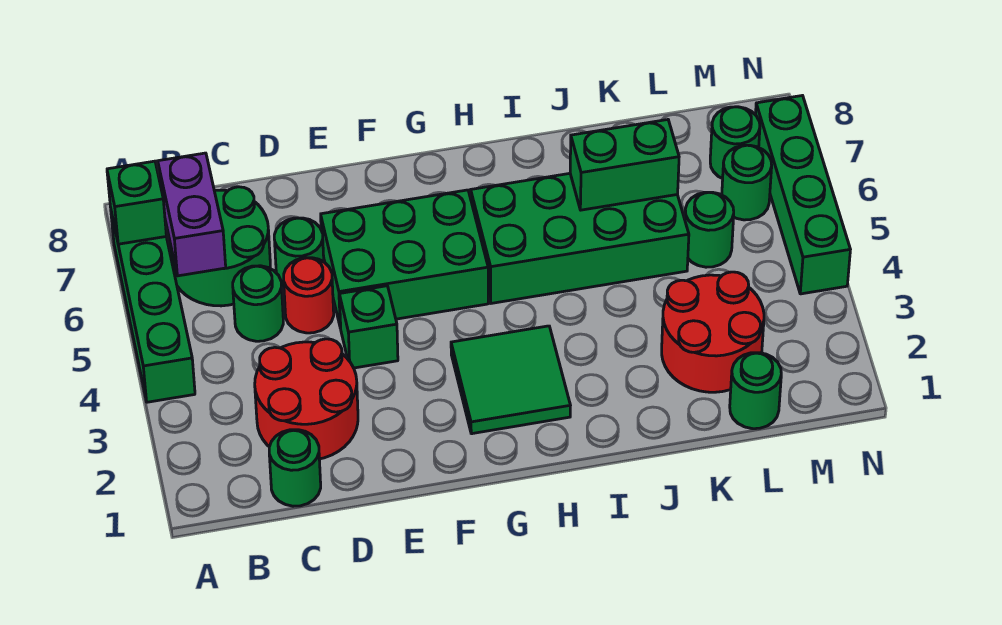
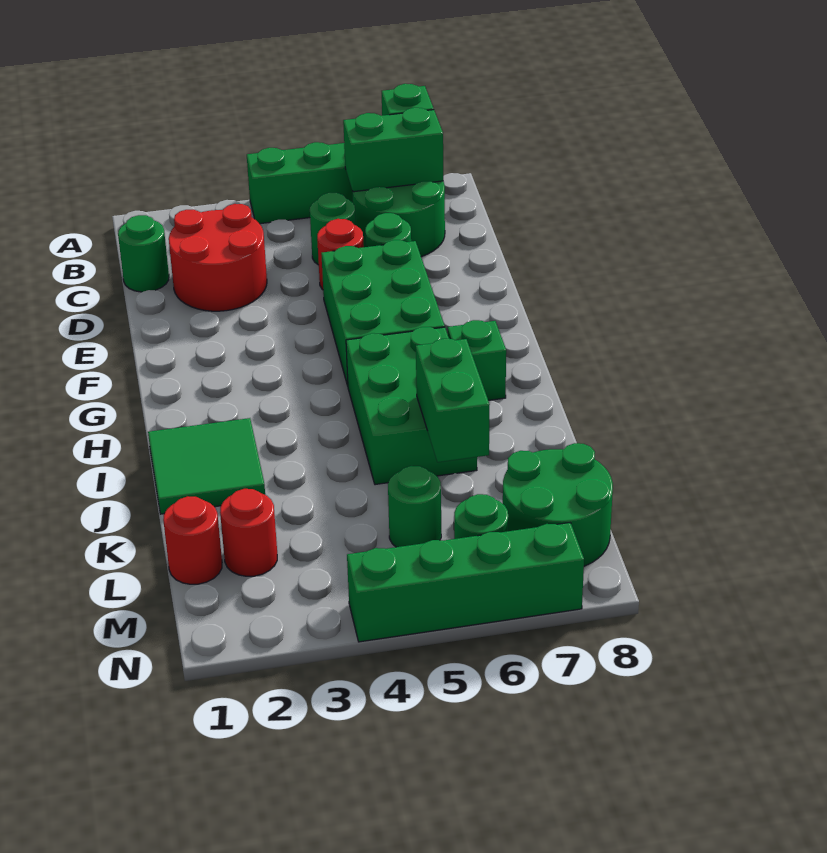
purple 1x2 brick [158,153,226,276] -> green 1x2 brick [343,108,443,192]
green 1x1 brick [339,286,398,368] -> green 1x1 brick moved to [448,320,506,401]
green 2x2 tile [451,326,570,434] -> green 2x2 tile moved to [148,418,265,514]
green 2x4 brick [471,173,689,303] -> green 2x3 brick [346,327,477,485]
red 2x2 round brick [662,272,764,392] -> red 1x1 round brick [220,489,277,576]
green 1x1 round brick [730,353,781,429] -> red 1x1 round brick [163,496,222,584]
green 1x1 round brick [710,107,760,179] -> green 2x2 round brick [503,443,613,566]

